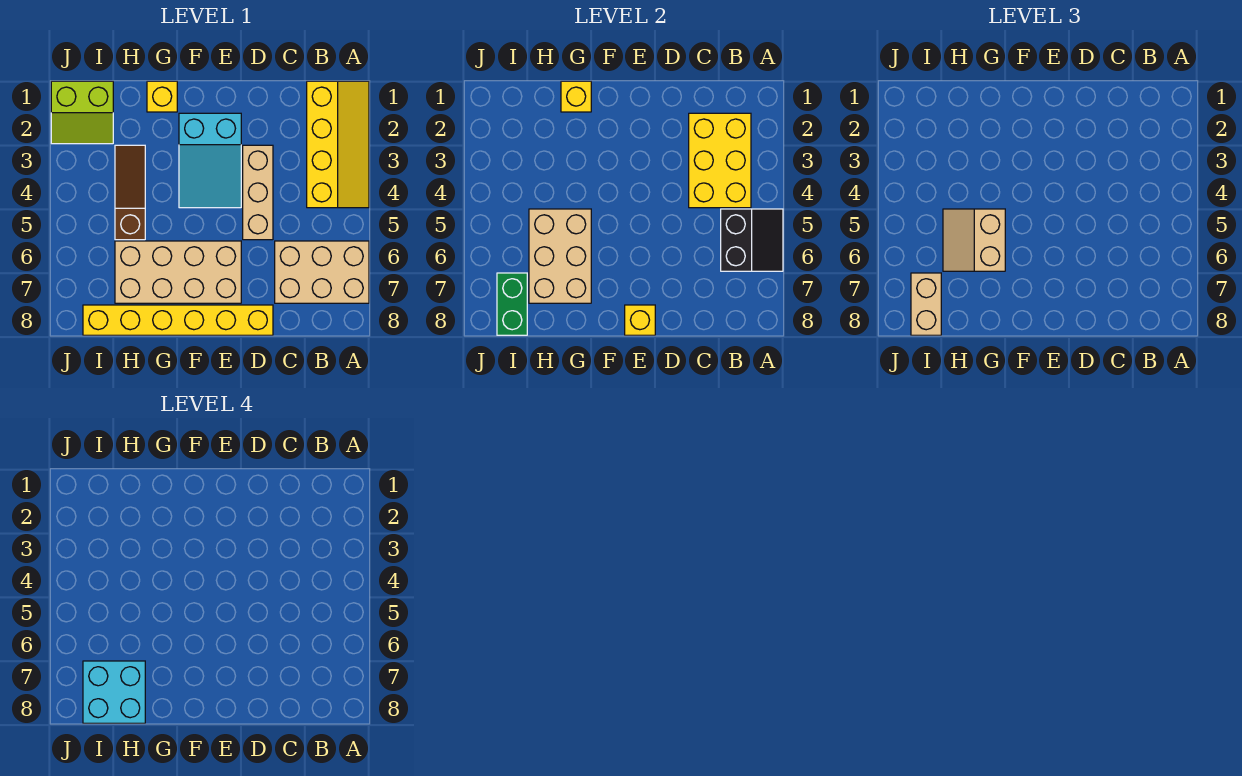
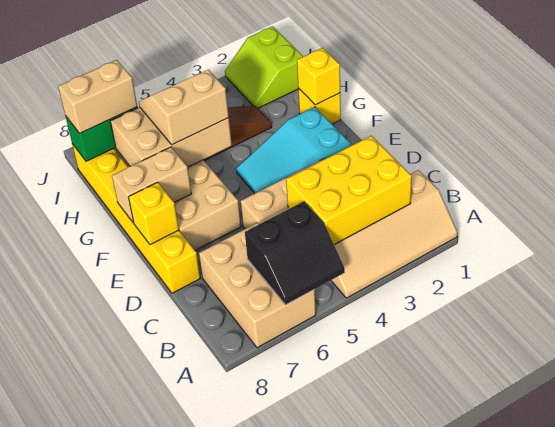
yellow 2x4 slope [307,81,369,208] -> tan 2x4 slope [331,170,457,298]
none -> tan 1x2 brick [112,147,191,223]
cyan 2x2 brick [83,661,145,723] -> none

